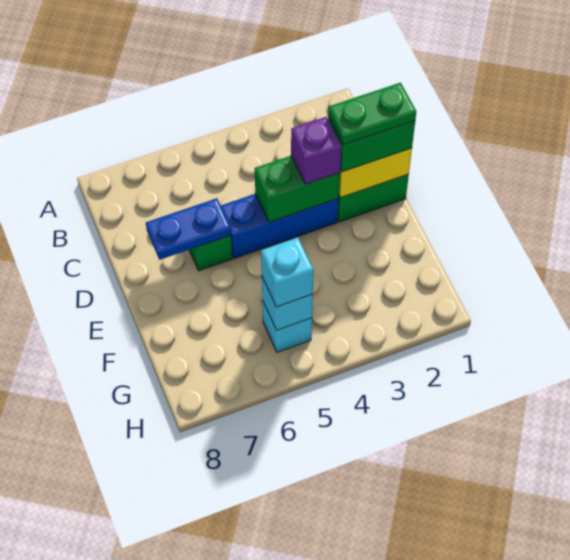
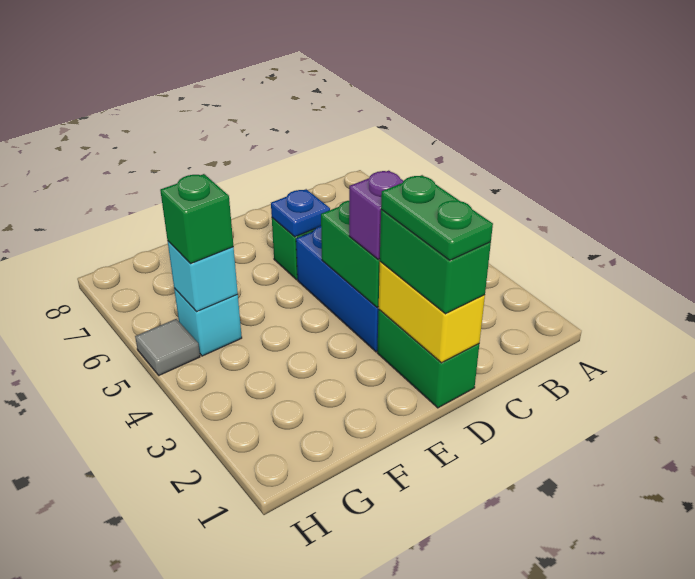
blue 1x2 plate [146,198,231,260] -> blue 1x1 plate [271,189,330,237]
cyan 1x1 brick [261,238,314,307] -> green 1x1 brick [160,174,233,264]
none -> grey 1x1 tile [135,319,200,375]

